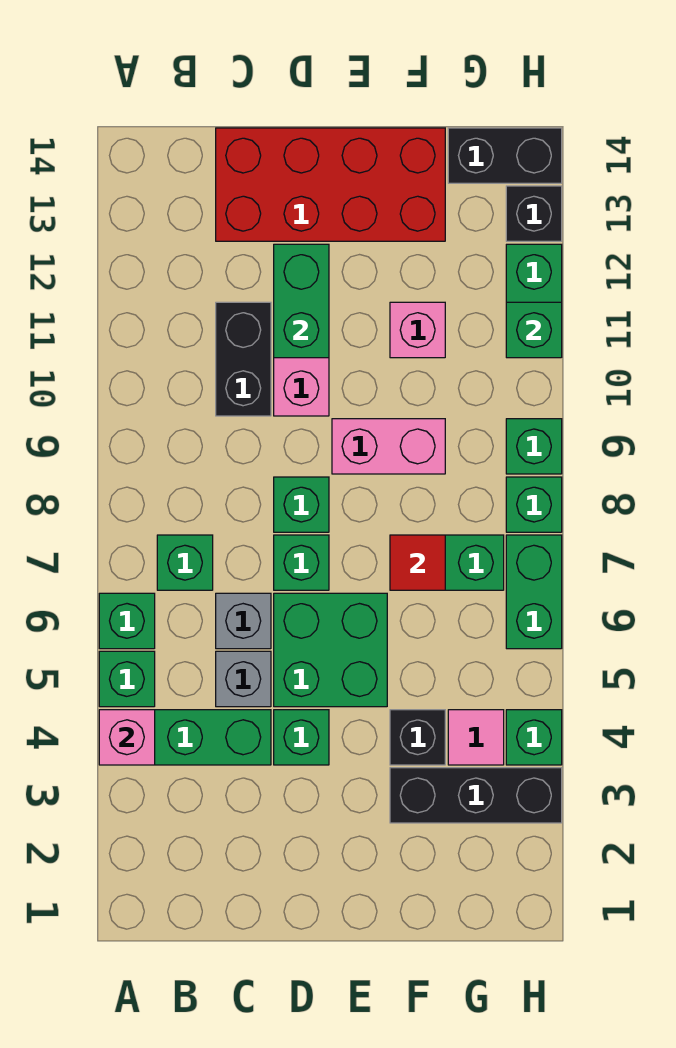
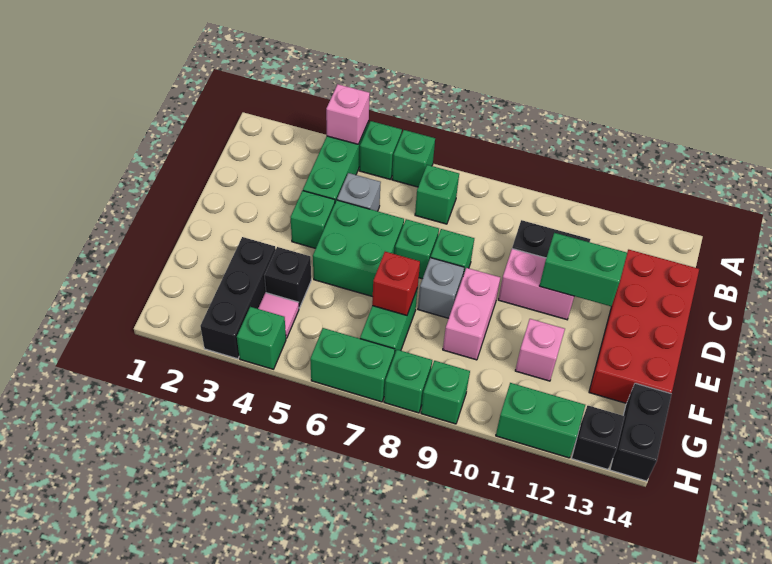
grey 1x1 brick [216,593,271,649] -> grey 1x1 brick moved to [418,258,464,318]
red 1x1 tile [390,535,445,590] -> red 1x1 brick [372,252,420,315]
green 1x1 brick [506,302,562,358] -> none

